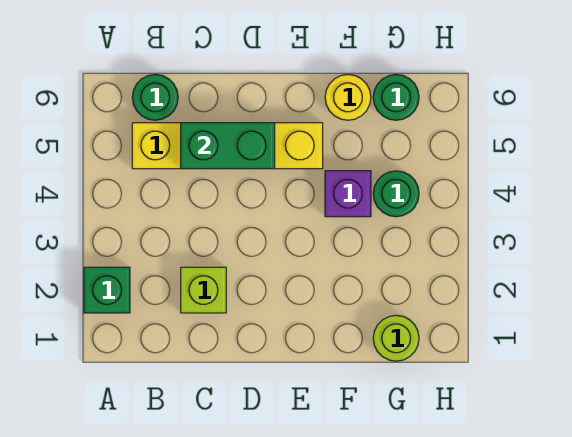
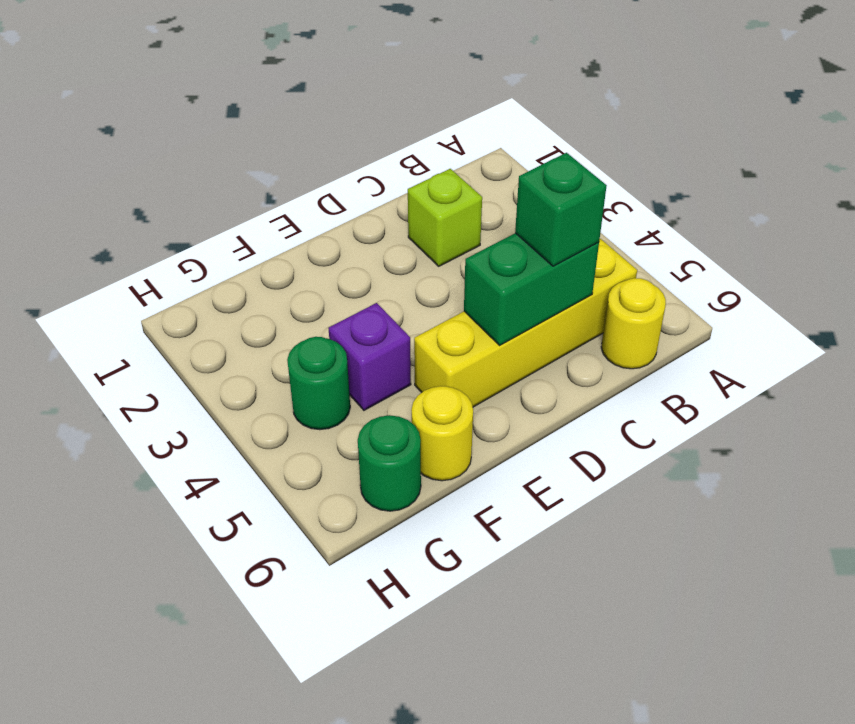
green 1x1 brick [84,267,130,313] -> green 1x1 brick moved to [515,153,607,266]
green 1x1 round brick [132,74,178,120] -> yellow 1x1 round brick [601,278,666,369]
lime 1x1 round brick [373,315,419,361] -> none

